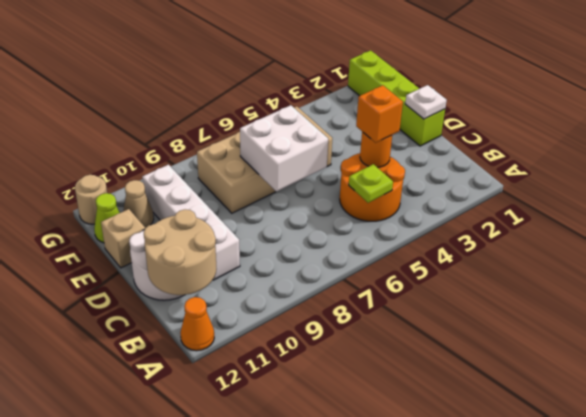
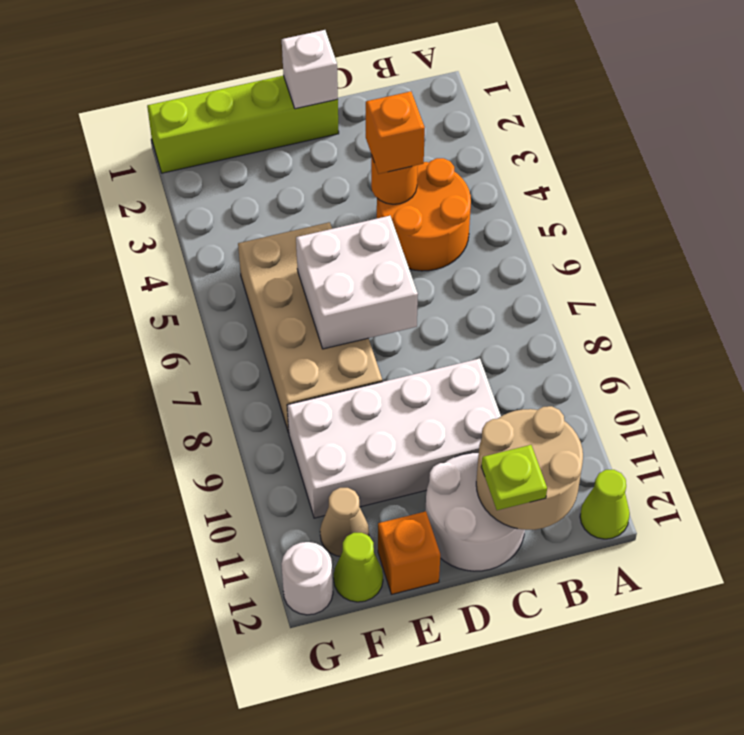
orange 1x1 cone [180,297,214,351] -> lime 1x1 cone [580,470,630,539]
lime 1x1 plate [349,164,393,203] -> lime 1x1 plate moved to [481,445,547,510]
white 1x4 brick [142,165,240,280] -> white 2x4 brick [287,359,501,518]
white 1x1 plate [405,85,447,119] -> white 1x1 brick [282,30,338,109]
tan 1x1 brick [101,209,145,268] -> orange 1x1 brick [378,511,440,594]
tan 1x1 round brick [75,175,107,224] -> white 1x1 round brick [281,542,333,615]

